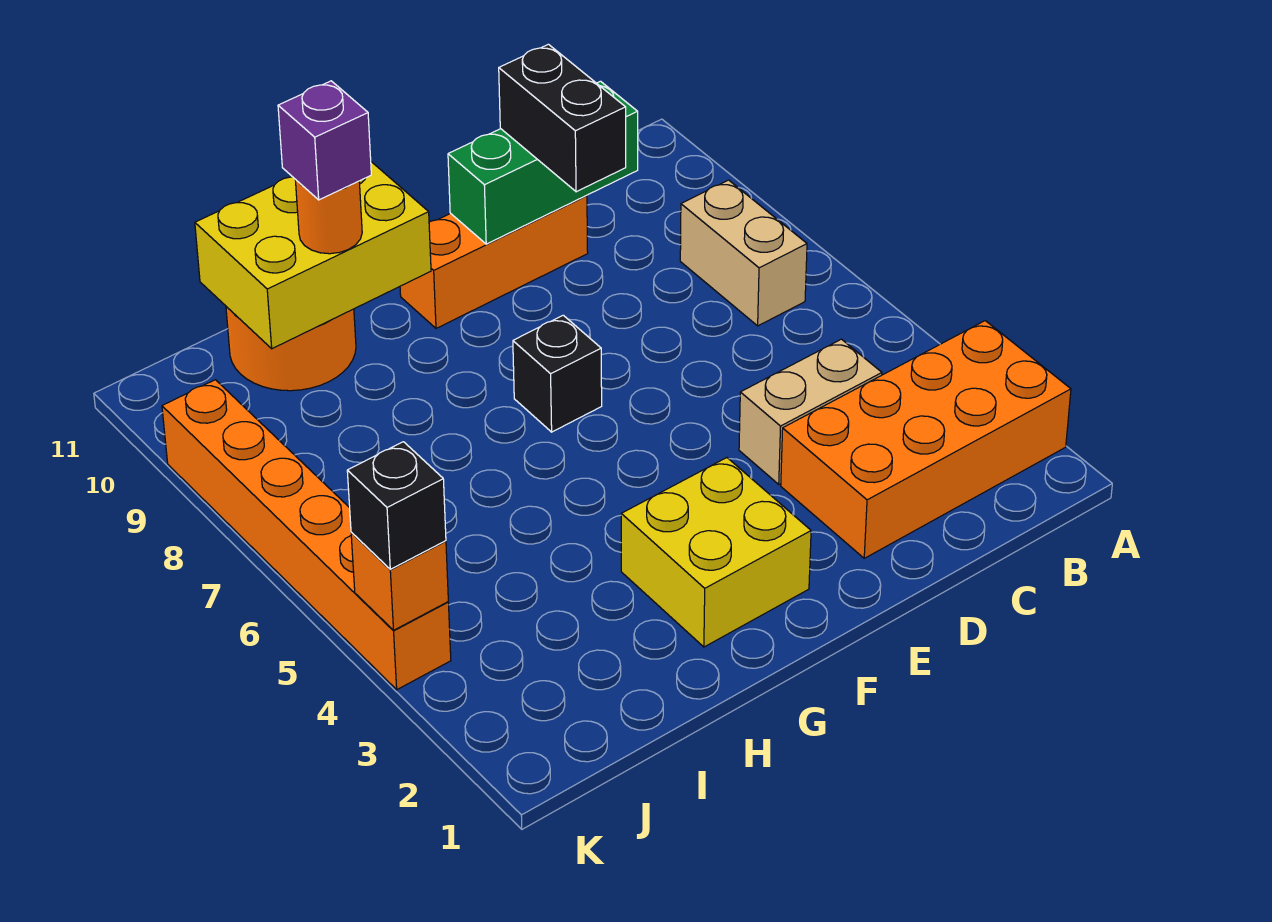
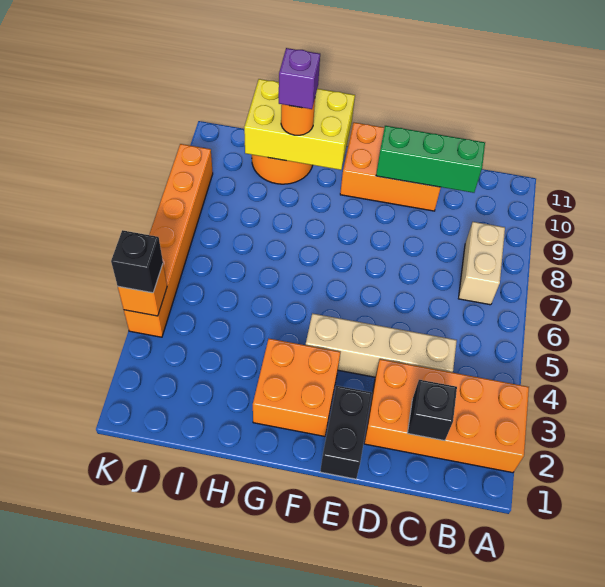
tan 1x2 brick [739,339,882,484] -> tan 1x4 brick [306,313,457,377]
black 1x2 brick [499,44,626,192] -> black 1x2 brick moved to [320,386,372,479]
orange 1x3 brick [400,195,588,328] -> orange 2x3 brick [340,122,441,211]
yellow 2x2 brick [621,458,811,647] -> orange 2x2 brick [253,339,340,436]
black 1x1 brick [513,315,602,432] -> black 1x1 brick moved to [408,380,457,441]

